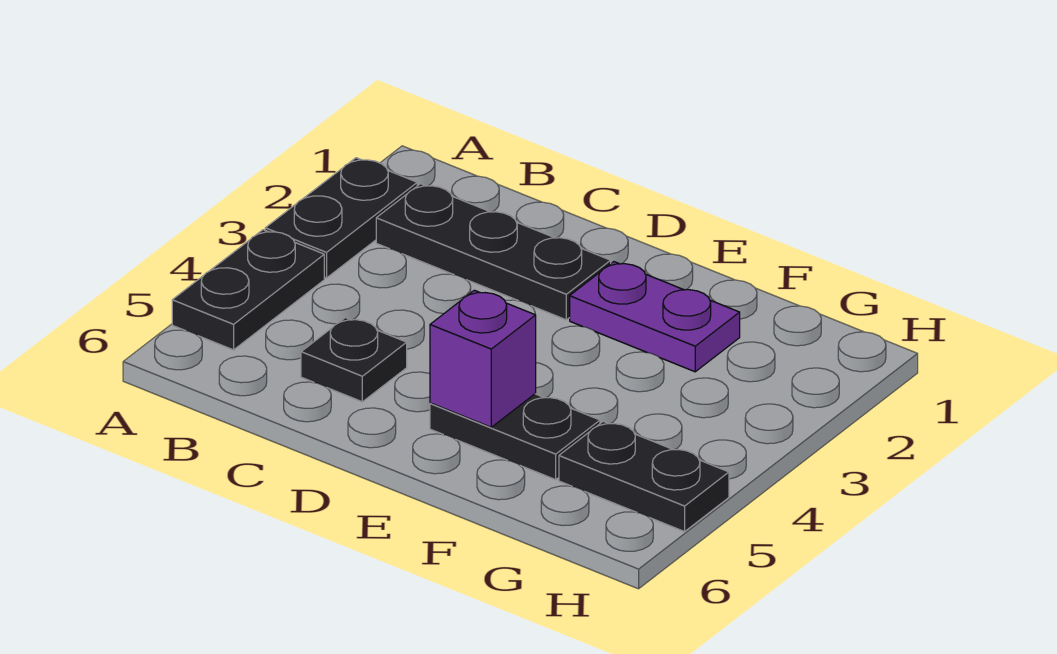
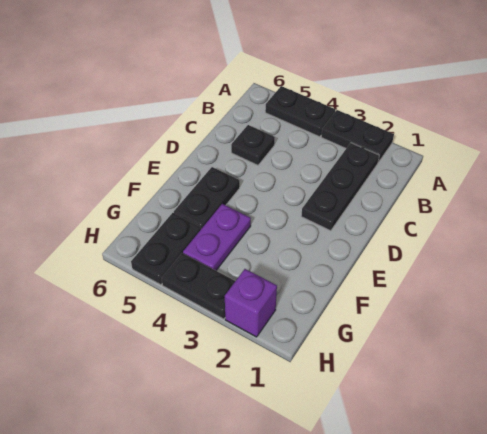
purple 1x2 plate [570,262,740,372] -> purple 1x2 plate moved to [183,204,251,270]
purple 1x1 brick [430,290,536,427] -> purple 1x1 brick moved to [225,269,277,337]
none -> black 1x2 plate [162,253,235,319]

